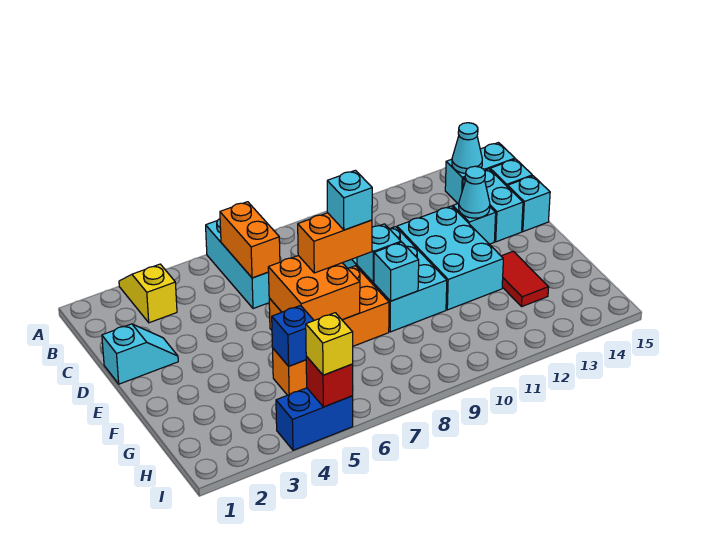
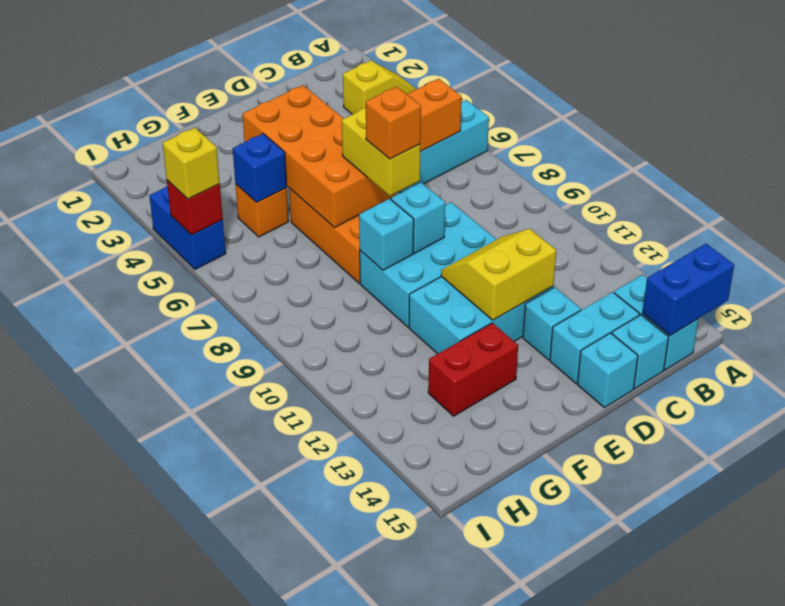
none -> blue 1x2 brick [643,244,734,335]
cyan 1x1 cone [452,123,482,173] -> none
cyan 1x2 slope [102,324,178,384] -> none
none -> yellow 2x2 slope [441,229,556,320]
cyan 1x1 cone [459,166,490,218] -> none
orange 2x2 brick [268,256,360,320] -> orange 2x4 brick [243,85,395,227]
orange 1x2 brick [298,213,372,273] -> yellow 1x2 brick [342,108,421,196]
cyan 1x1 brick [327,170,372,230] -> orange 1x1 brick [366,87,421,159]
red 1x2 tile [501,251,549,306] -> red 1x2 brick [428,323,518,416]

